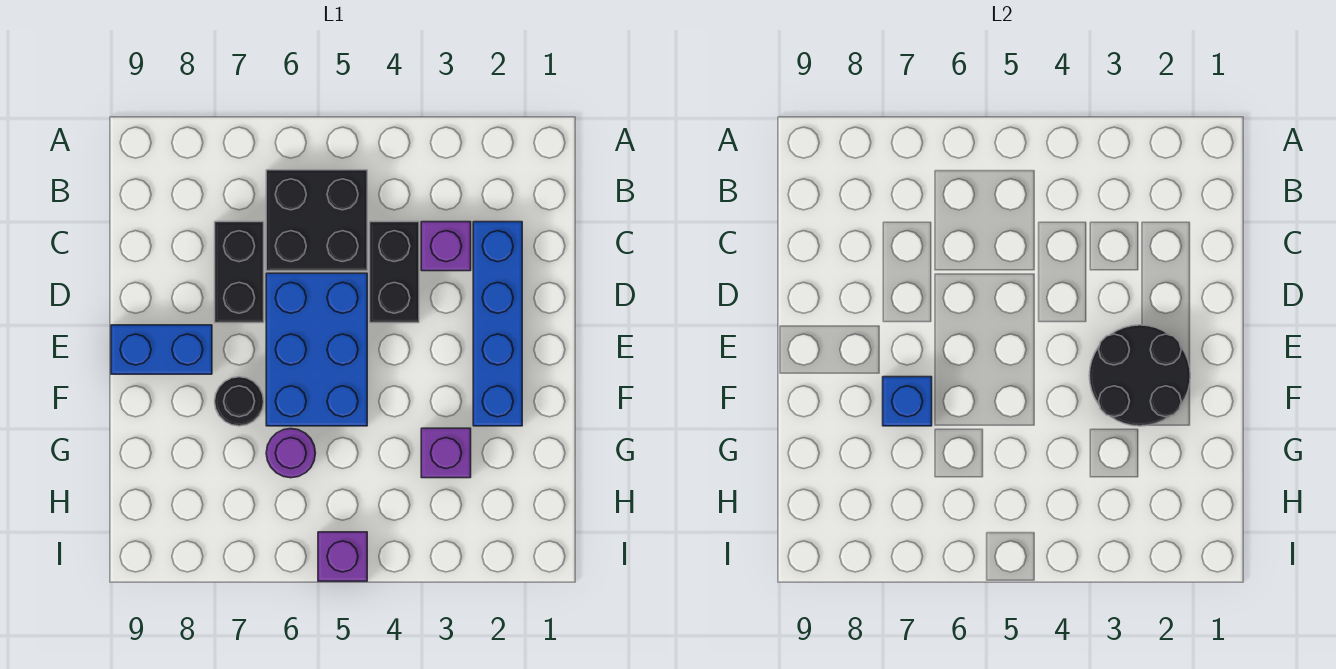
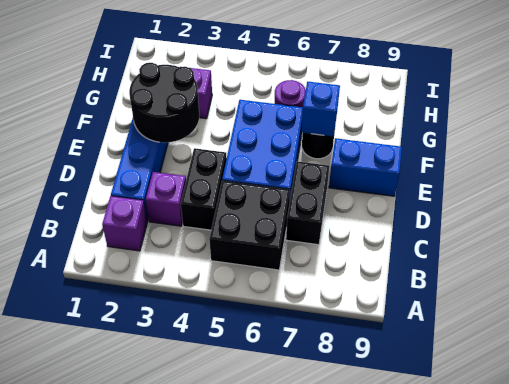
purple 1x1 brick [318,532,367,581] -> purple 1x1 brick moved to [102,196,147,251]

